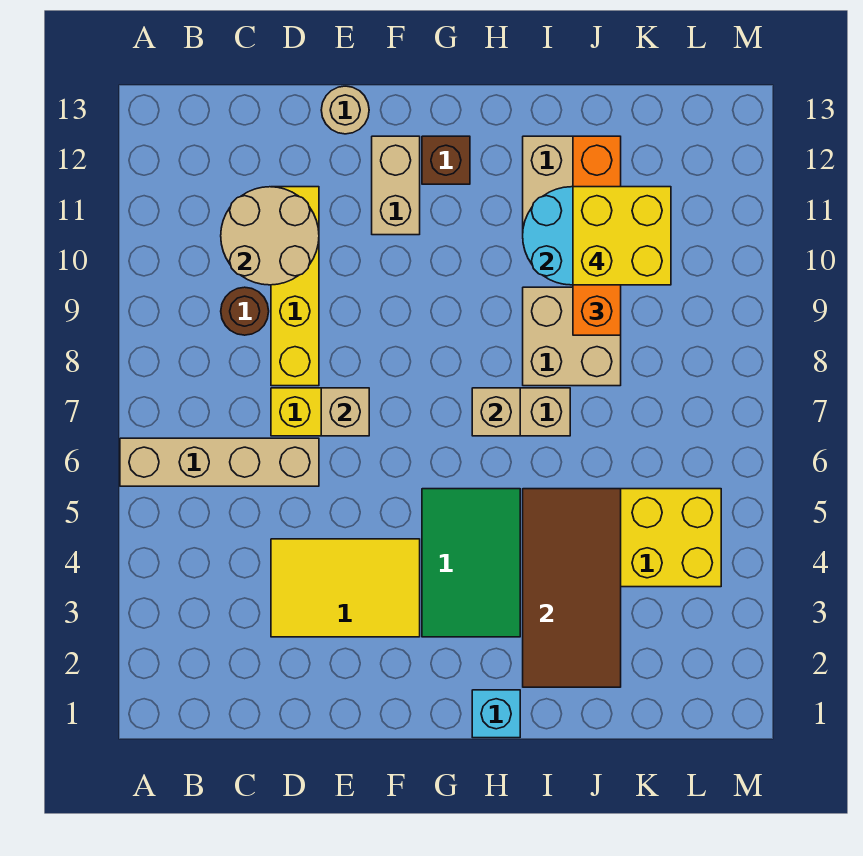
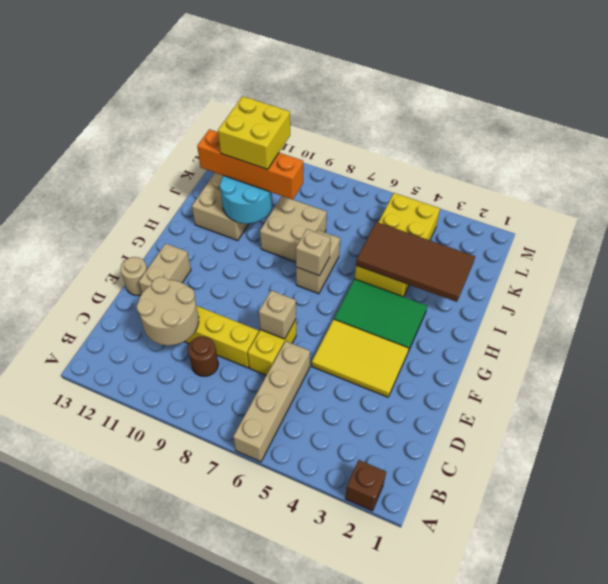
yellow 2x3 tile [271,539,420,637] -> yellow 2x3 tile turned to [312,320,409,397]
tan 1x2 brick [372,136,420,235] -> tan 1x2 brick turned to [139,243,191,293]
brown 1x1 brick [422,136,470,184] -> brown 1x1 brick moved to [345,460,386,511]
cyan 1x1 brick [472,690,520,738] -> none

